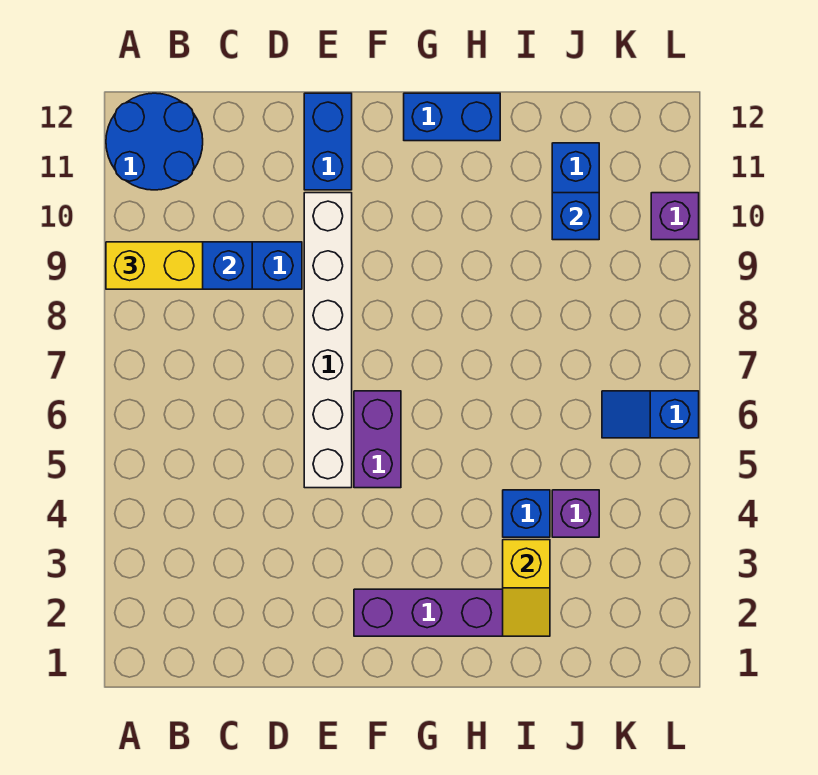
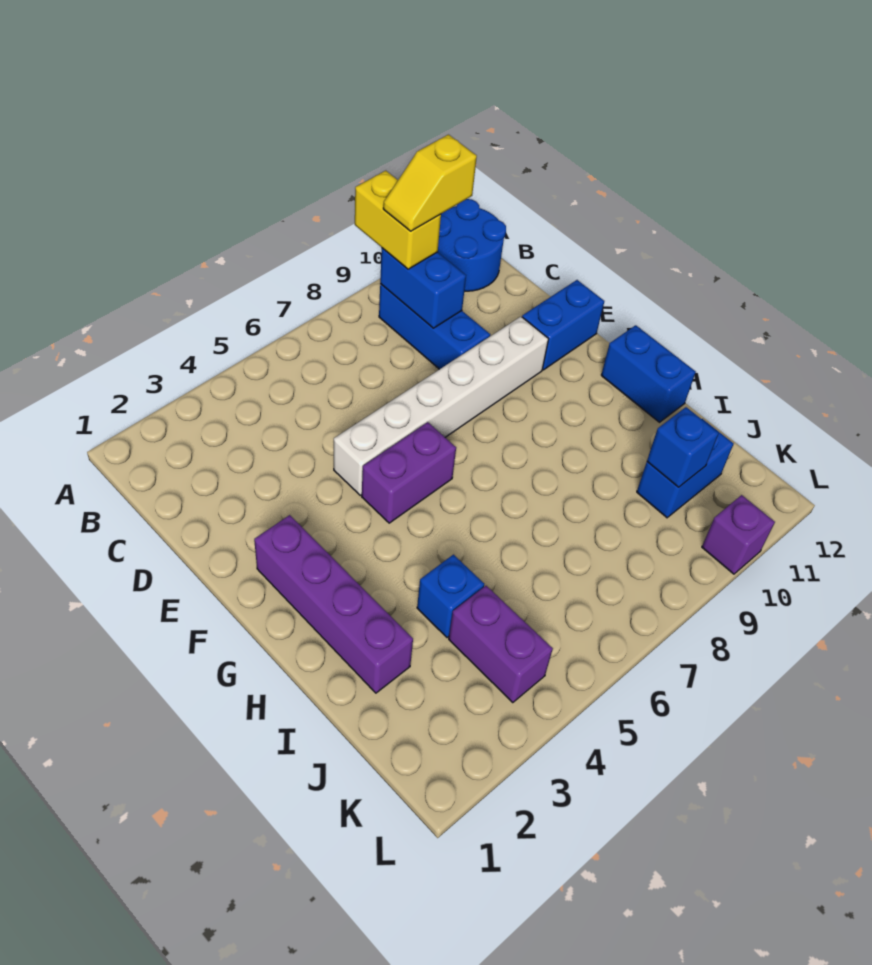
yellow 1x2 slope [503,540,550,636] -> yellow 1x2 slope moved to [383,135,477,231]
purple 1x1 brick [552,490,599,537] -> purple 1x2 brick [449,586,553,703]
blue 1x2 slope [602,391,699,438] -> none

